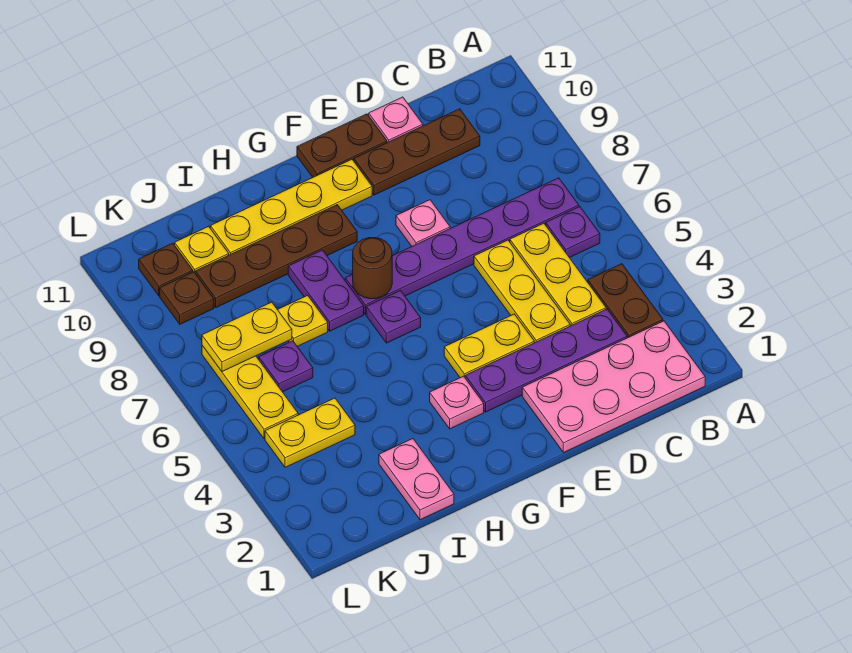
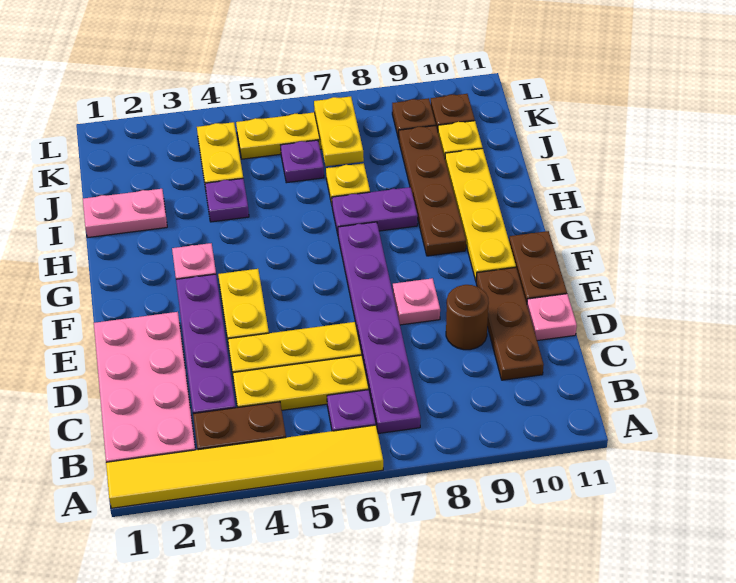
none -> yellow 1x6 tile [106,425,383,508]
purple 1x1 plate [366,291,421,343] -> purple 1x1 plate moved to [205,178,249,222]
brown 1x1 round brick [353,238,392,299] -> brown 1x1 round brick moved to [446,285,489,350]

